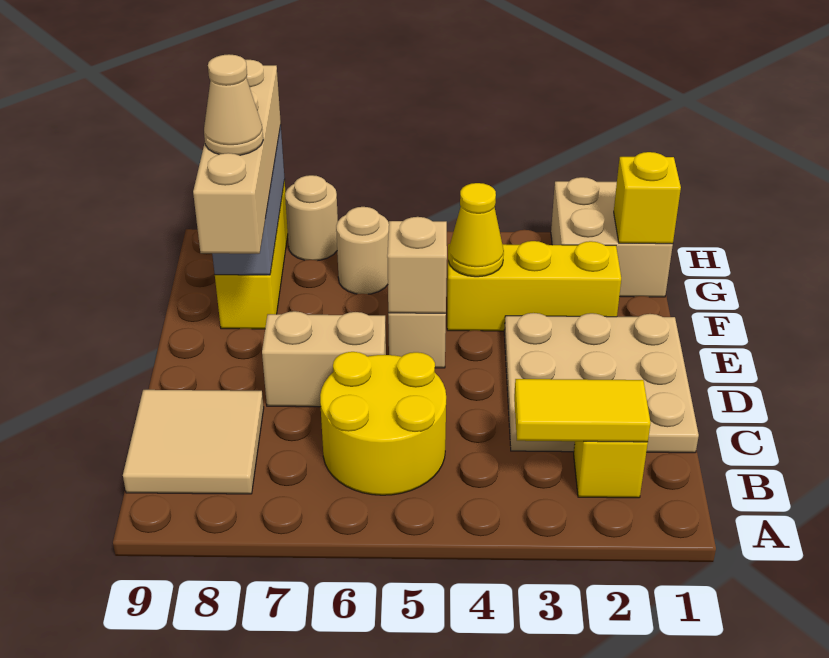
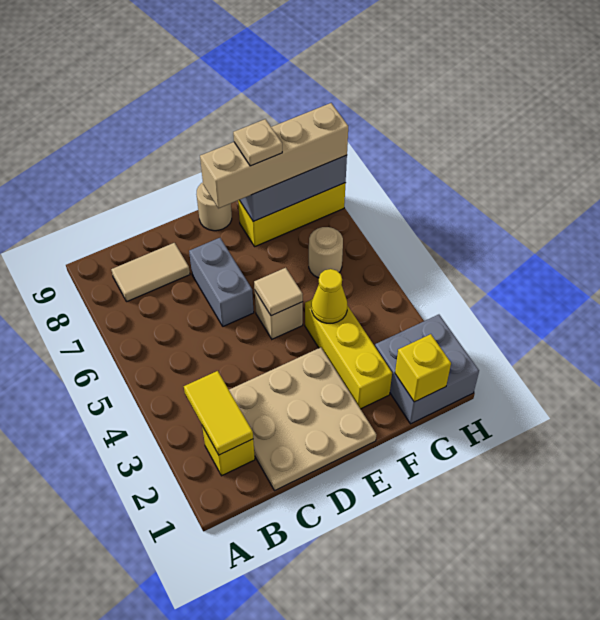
yellow 2x2 round brick [320,352,446,495] -> none
tan 2x2 tile [123,390,264,494] -> tan 1x2 tile [111,243,190,302]
tan 1x2 brick [262,311,386,407] -> grey 1x2 brick [189,238,254,326]
tan 1x1 brick [387,217,447,313] -> tan 1x1 tile [254,268,303,316]
tan 1x1 cone [204,54,263,155] -> tan 1x1 plate [233,119,282,166]
tan 2x2 brick [551,177,673,297] -> grey 2x2 brick [375,315,479,424]
tan 1x1 round brick [285,175,338,261] -> tan 1x1 round brick moved to [196,182,232,231]

